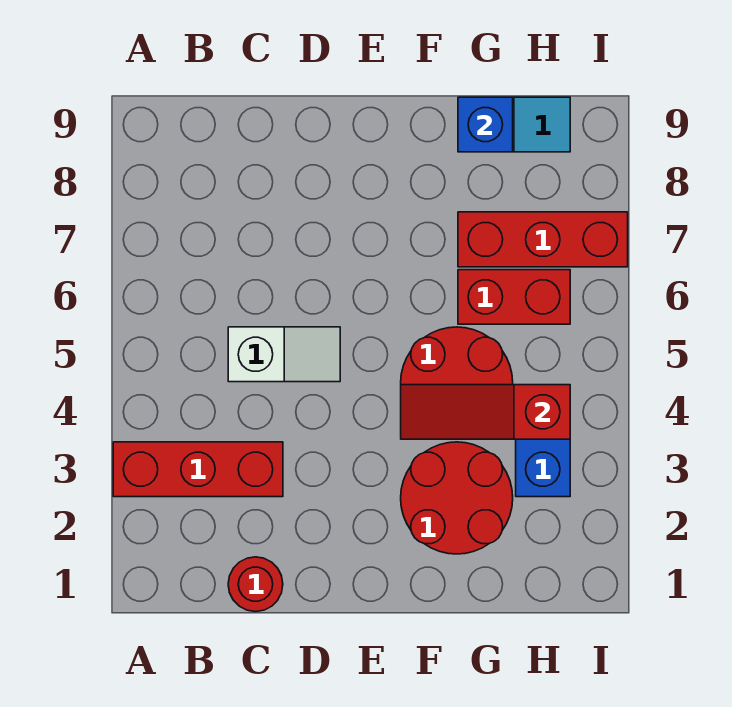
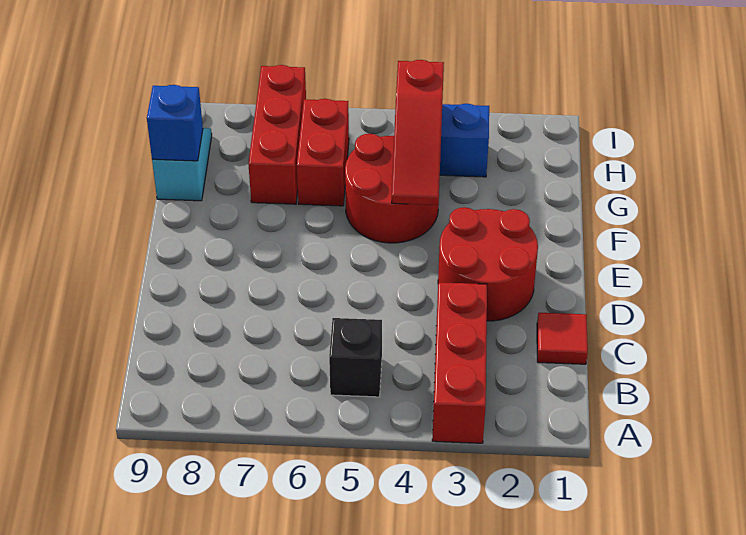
none -> black 1x1 brick [329,318,382,397]
red 1x1 round brick [228,557,283,612] -> red 1x1 tile [537,313,588,364]
white 1x2 slope [228,327,340,382] -> none
red 2x2 round brick [401,442,513,554] -> red 2x2 round brick moved to [438,207,538,321]

